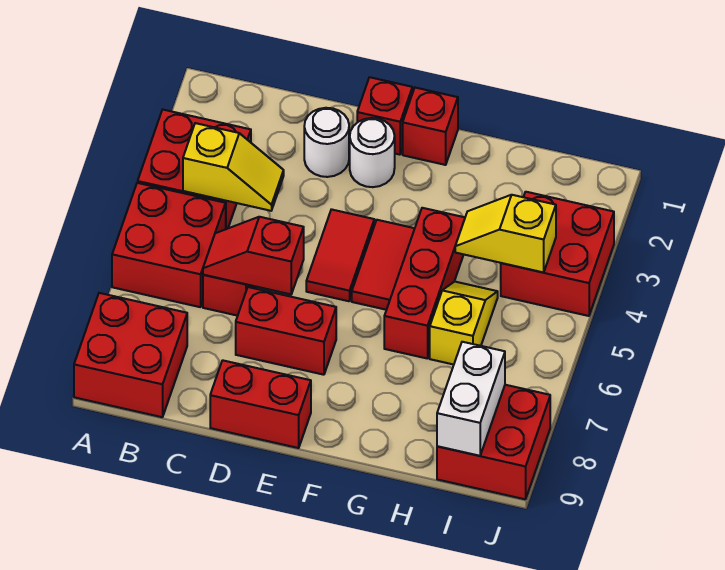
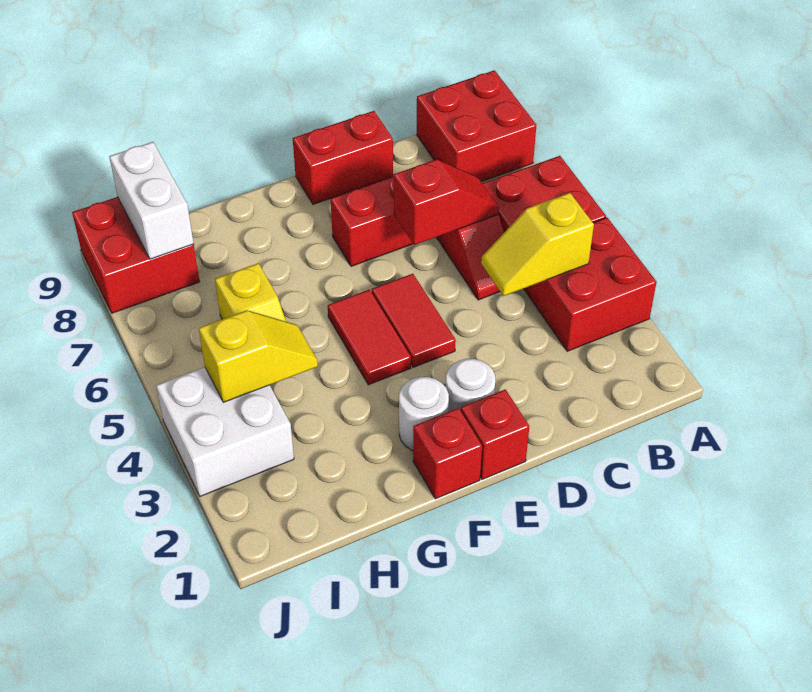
white 1x1 round brick [304,108,349,177] -> white 1x1 round brick moved to [399,377,449,451]
red 1x3 brick [384,208,465,358] -> none
red 2x2 brick [501,192,614,316] -> white 2x2 brick [156,367,294,496]

